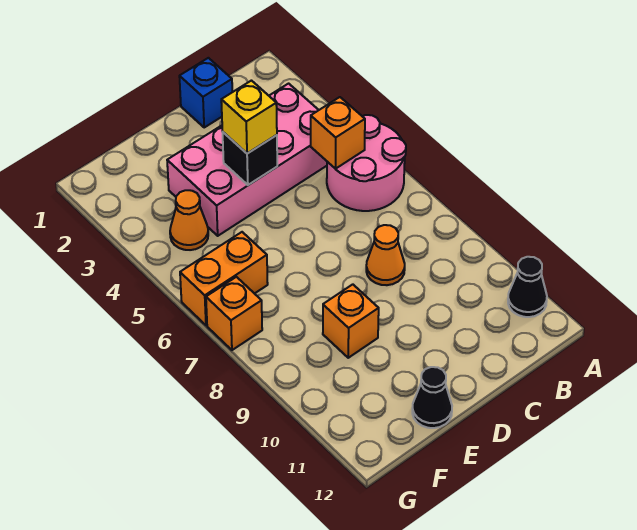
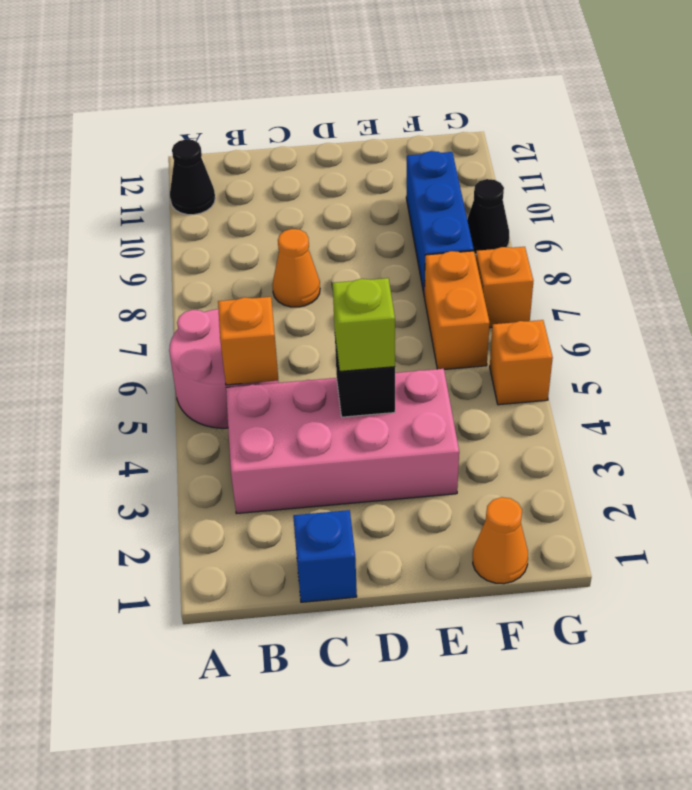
yellow 1x1 brick [221,81,277,154] -> lime 1x1 brick [333,278,395,371]
orange 1x1 brick [323,284,379,358] -> orange 1x1 brick moved to [490,320,553,405]
black 1x1 cone [412,367,452,428] -> black 1x1 cone moved to [467,179,509,254]
orange 1x1 cone [170,190,208,250] -> orange 1x1 cone moved to [473,497,528,584]
orange 1x2 brick [180,232,268,325] -> orange 1x2 brick turned to [424,251,490,369]
none -> blue 1x3 brick [406,151,474,296]

